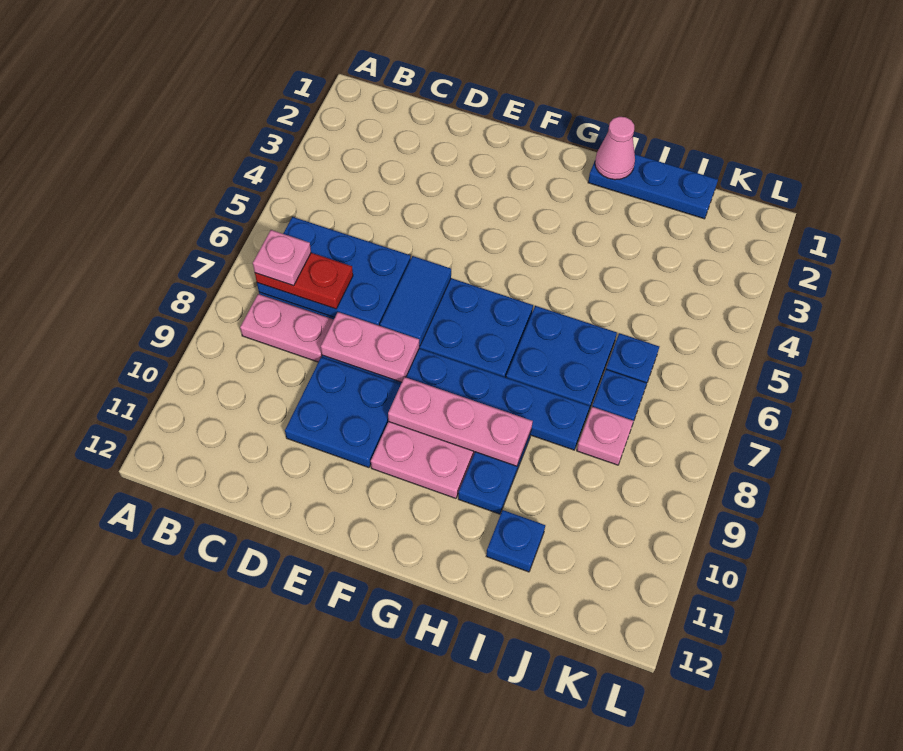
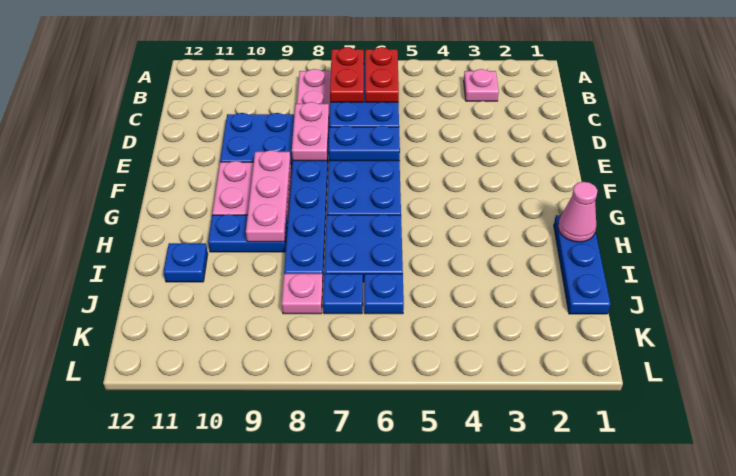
none -> red 1x2 plate [365,47,399,102]
pink 1x1 plate [253,230,311,286] -> pink 1x1 plate moved to [464,69,499,101]
blue 1x2 tile [380,256,451,346] -> blue 1x2 plate [328,126,400,161]

